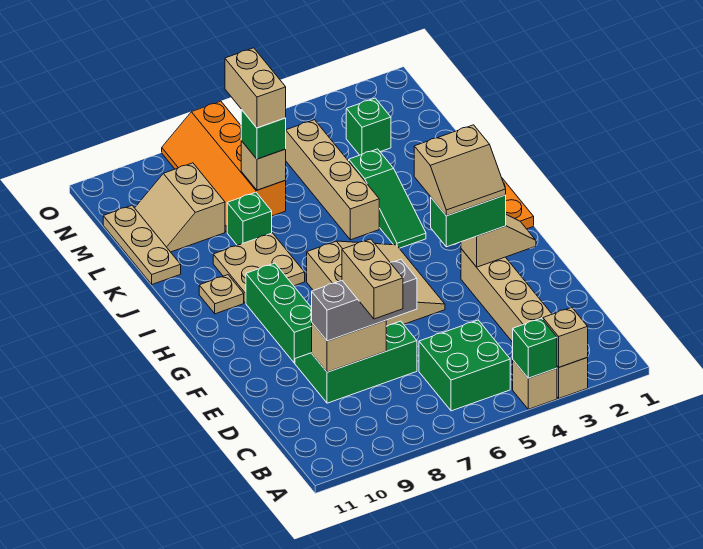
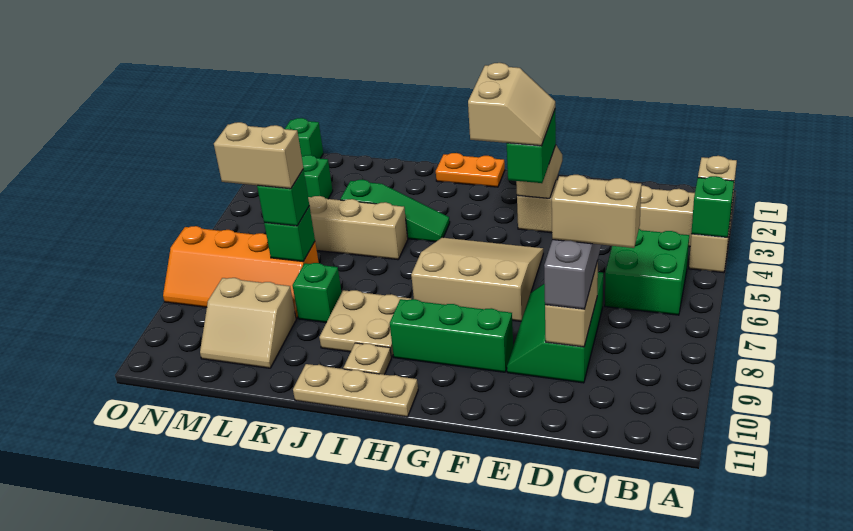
tan 1x3 plate [103,205,181,284] -> tan 1x3 plate moved to [293,364,418,417]
tan 1x1 brick [241,141,286,190] -> green 1x1 brick [264,206,315,261]
none -> green 1x1 brick [285,118,323,158]

